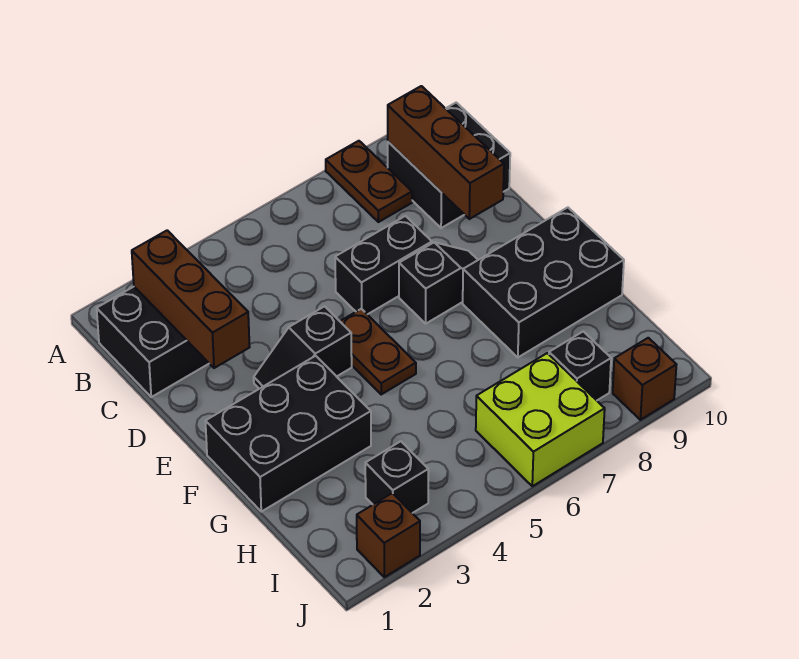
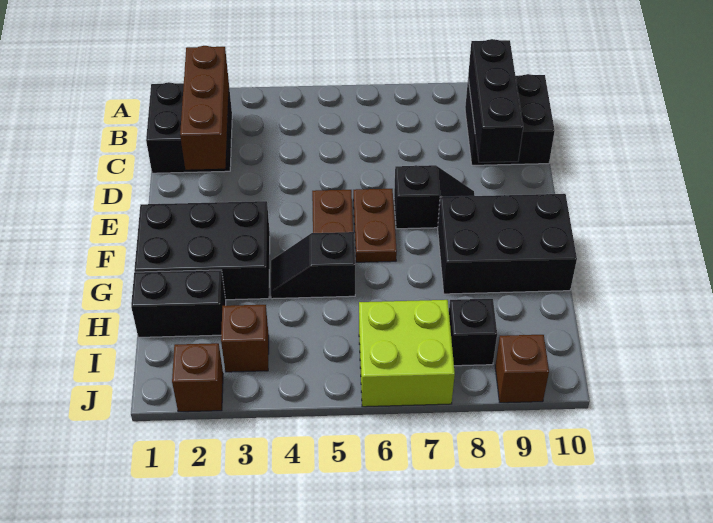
brown 1x2 plate [326,141,412,222] -> brown 1x2 plate moved to [353,189,397,262]
brown 1x3 brick [388,86,504,219] -> black 1x3 brick [468,39,523,162]
black 1x2 brick [335,216,432,314] -> black 1x2 brick moved to [131,270,226,337]
black 1x2 slope [254,306,352,389] -> black 1x2 slope moved to [271,232,355,299]
black 1x1 brick [365,441,428,513] -> brown 1x1 brick [221,305,269,372]

